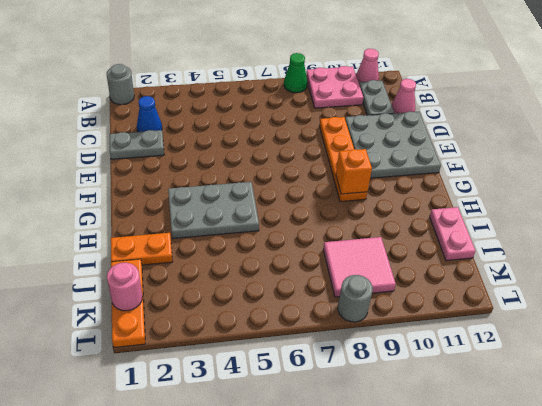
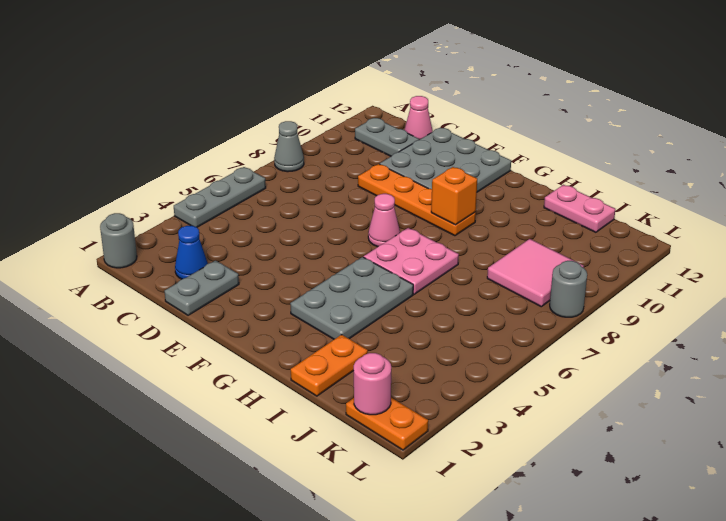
none -> grey 1x3 plate [174,167,266,227]
green 1x1 cone [284,53,307,93] -> grey 1x1 cone [274,121,304,172]
pink 2x2 plate [306,66,363,108] -> pink 2x2 plate moved to [364,228,459,294]
pink 1x1 cone [356,49,379,83] -> pink 1x1 cone moved to [368,194,400,247]
orange 1x3 plate [111,259,145,347] -> orange 1x2 plate [346,398,428,450]

